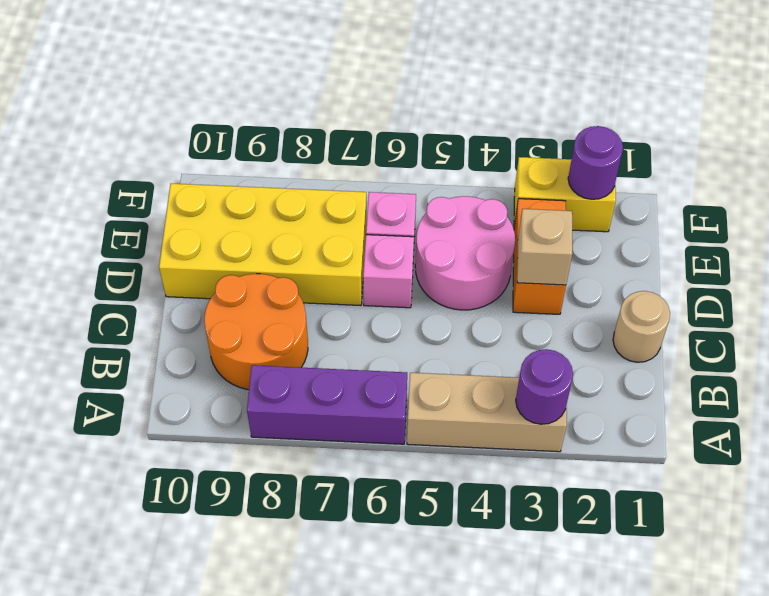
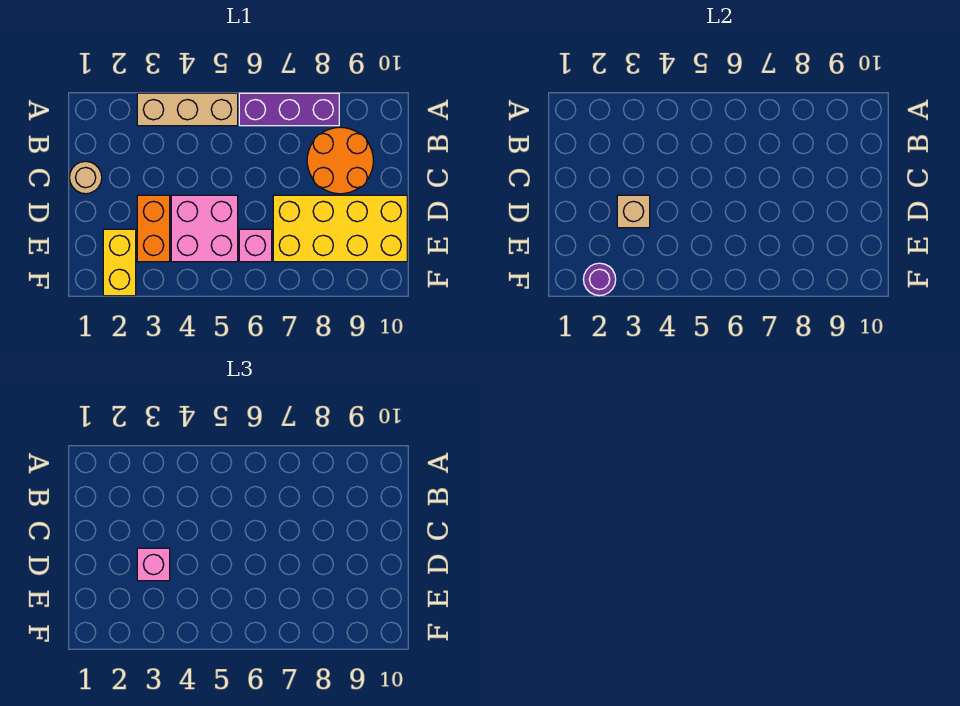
purple 1x1 round brick [516,349,573,424] -> none
pink 2x2 round brick [415,196,515,310] -> pink 2x2 brick [171,195,238,262]
pink 1x1 brick [363,235,414,308] -> pink 1x1 brick moved to [137,548,170,581]
yellow 1x2 brick [514,157,616,232] -> yellow 1x2 brick turned to [103,229,136,296]

